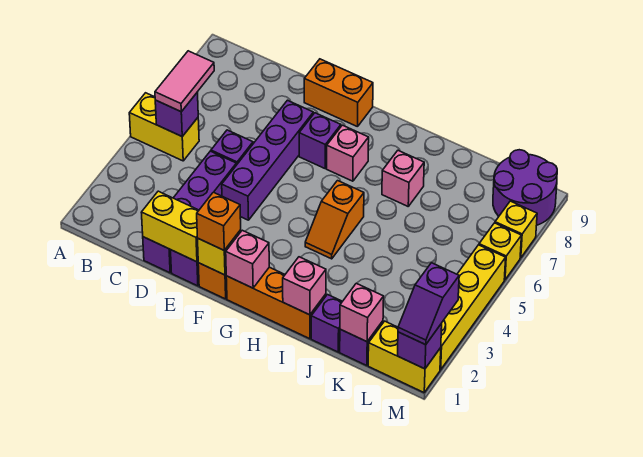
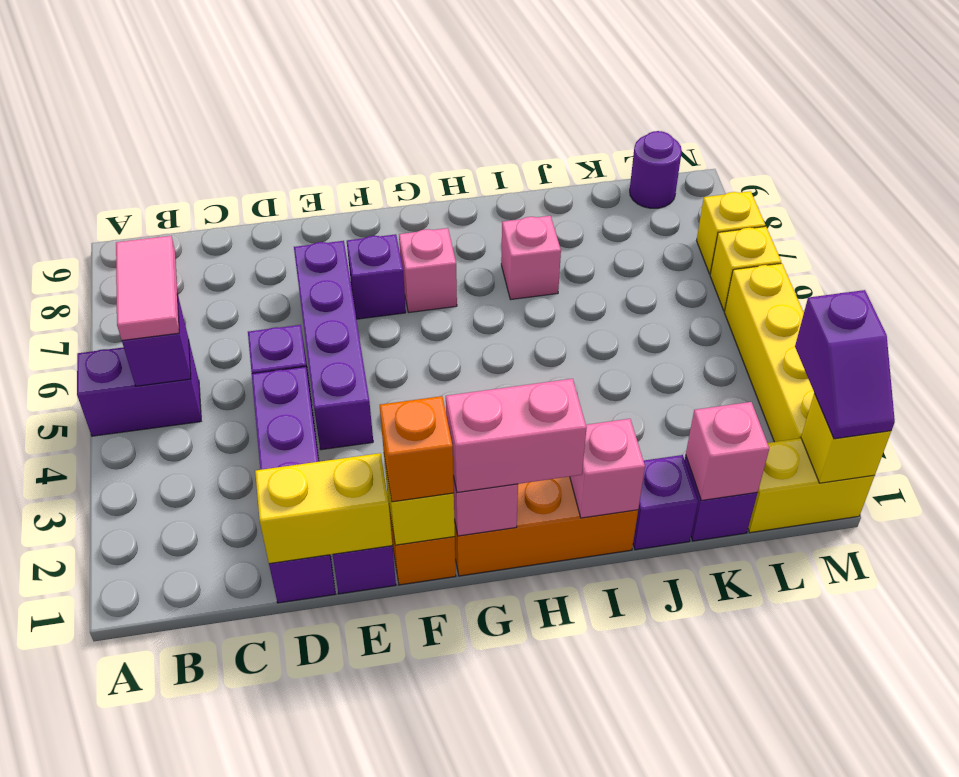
yellow 1x2 brick [129,93,199,161] -> purple 1x2 brick [77,342,201,436]
orange 1x2 brick [304,59,373,127] -> none
none -> pink 1x2 brick [446,379,587,492]
orange 1x2 slope [305,181,364,259] -> none
purple 2x2 round brick [493,150,557,225] -> purple 1x1 round brick [630,131,682,208]
purple 1x1 brick [397,323,442,369] -> yellow 1x1 brick [801,393,891,483]

